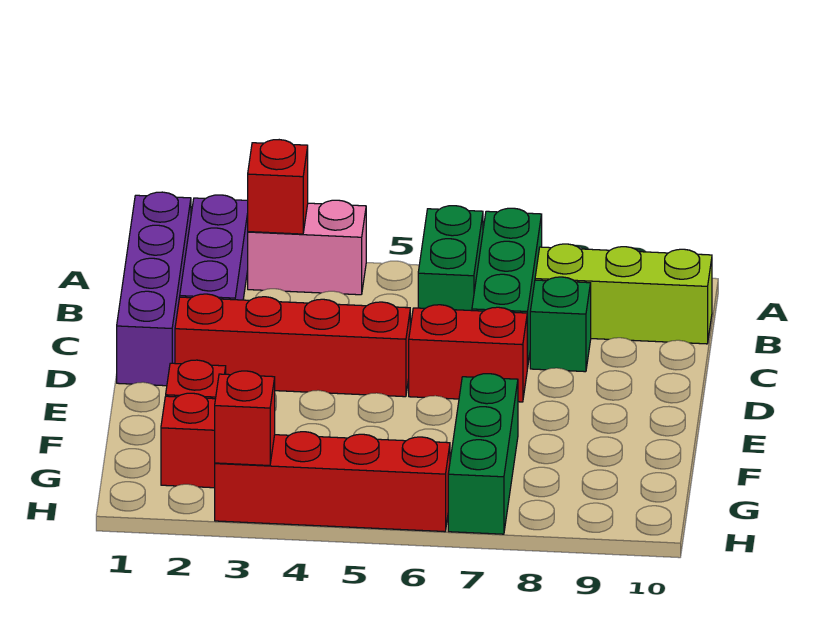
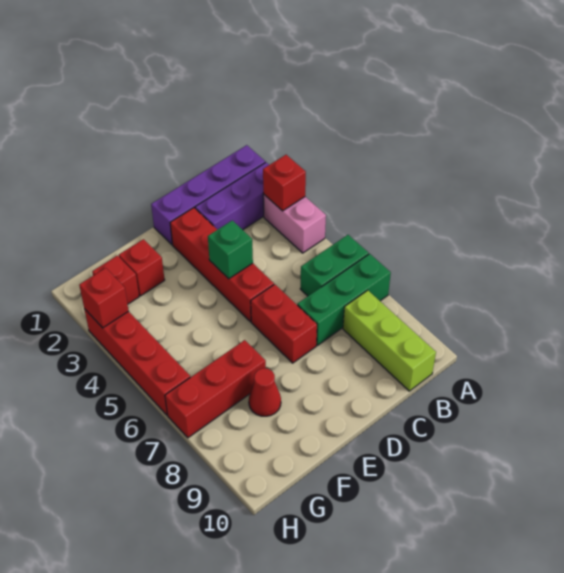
green 1x1 brick [530,277,591,372] -> green 1x1 brick moved to [208,220,253,279]
green 1x3 brick [448,374,518,534] -> red 1x3 brick [165,340,266,438]
none -> red 1x1 cone [249,368,281,416]

